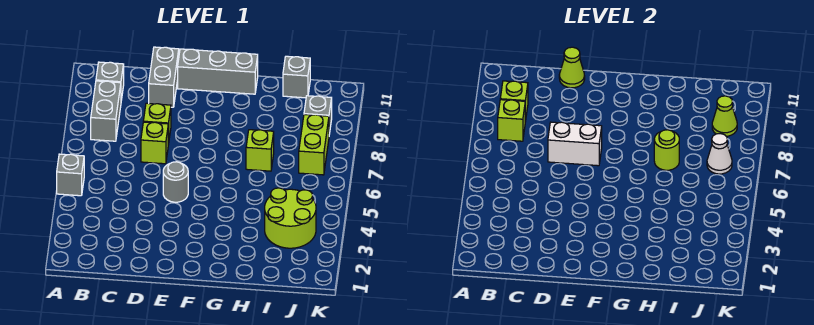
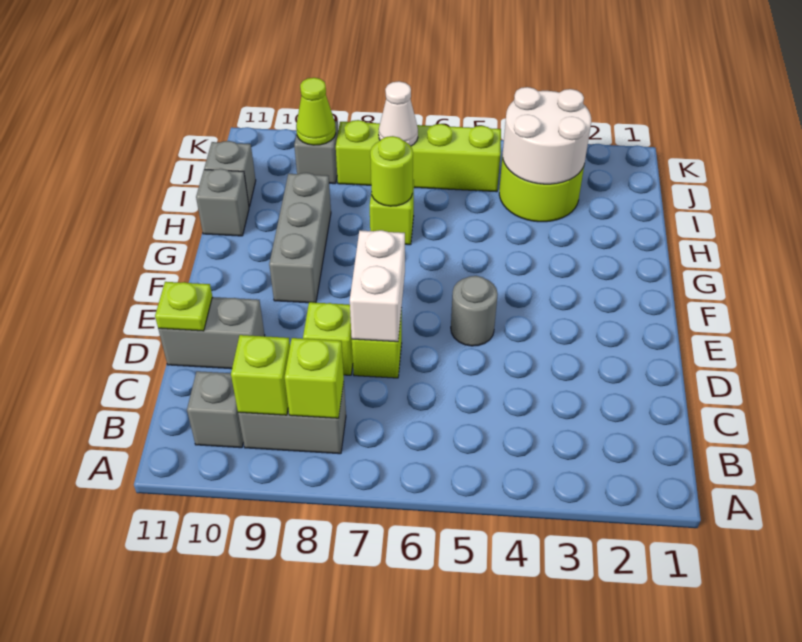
grey 1x1 brick [57,154,84,196] -> grey 1x1 brick moved to [196,169,249,236]
lime 1x1 cone [559,47,585,88] -> lime 1x1 plate [155,282,212,331]
grey 1x3 brick [178,49,258,94] -> grey 1x3 brick moved to [269,173,331,303]
none -> white 2x2 round brick [503,87,591,184]
lime 1x2 brick [299,115,329,175] -> lime 1x4 brick [336,120,501,192]

